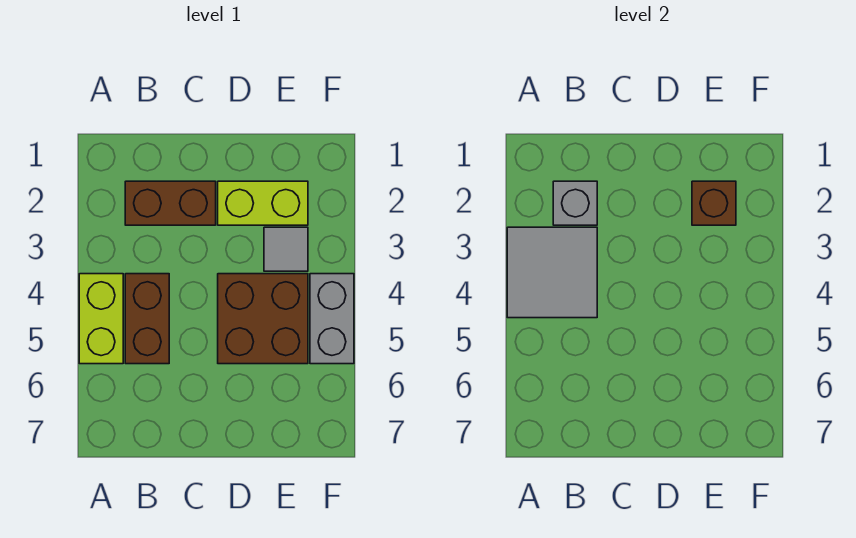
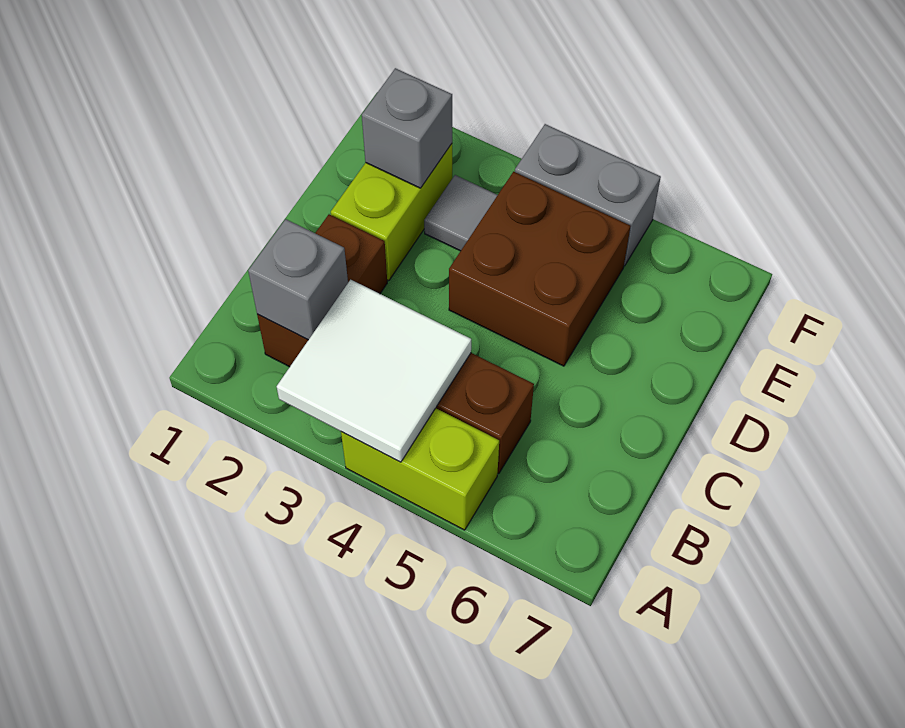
grey 2x2 tile [507,227,597,318] -> white 2x2 tile [277,280,471,462]
brown 1x1 brick [692,181,736,225] -> grey 1x1 brick [362,68,452,188]

